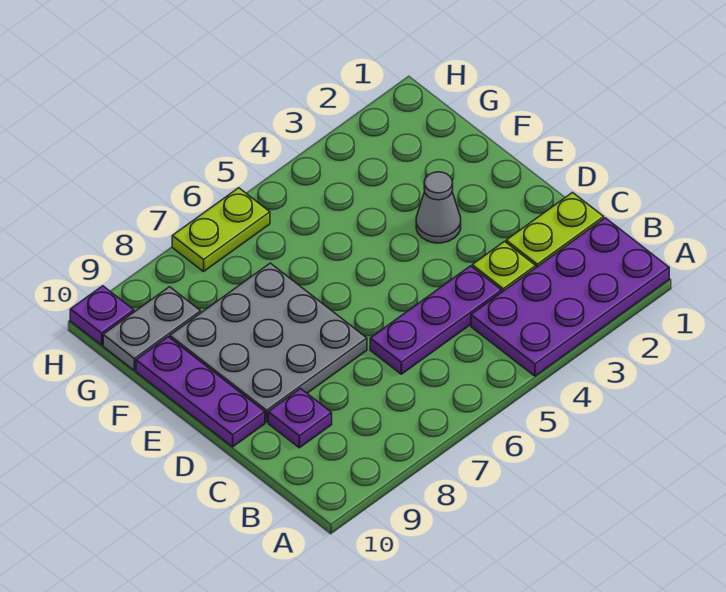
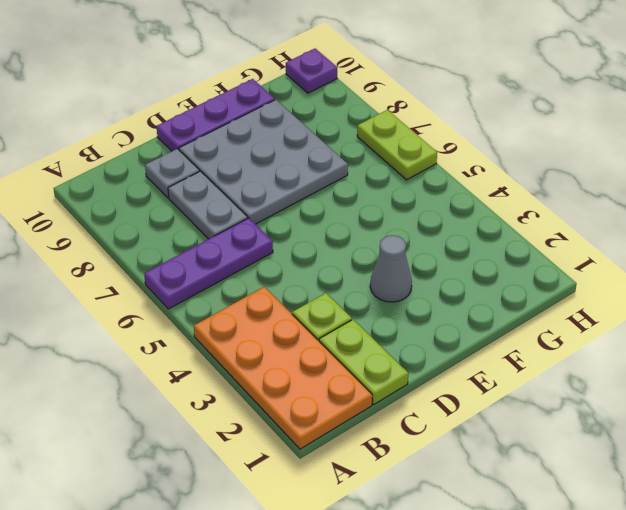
purple 2x4 plate [471,218,669,376] -> orange 2x4 plate [194,287,372,449]
purple 1x3 plate [370,266,502,374] -> purple 1x3 plate turned to [144,218,273,309]
purple 1x1 plate [268,389,332,448] -> grey 1x1 plate [145,149,200,198]
grey 1x2 plate [103,287,201,370] -> grey 1x2 plate moved to [168,171,248,239]

